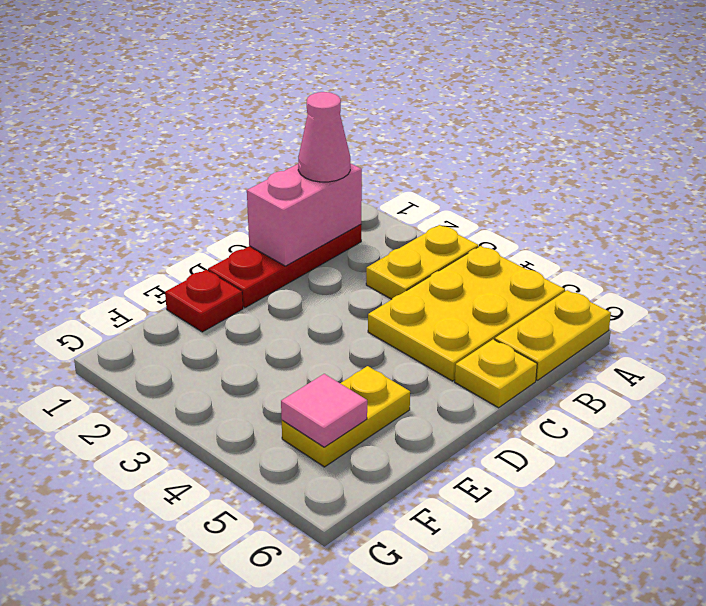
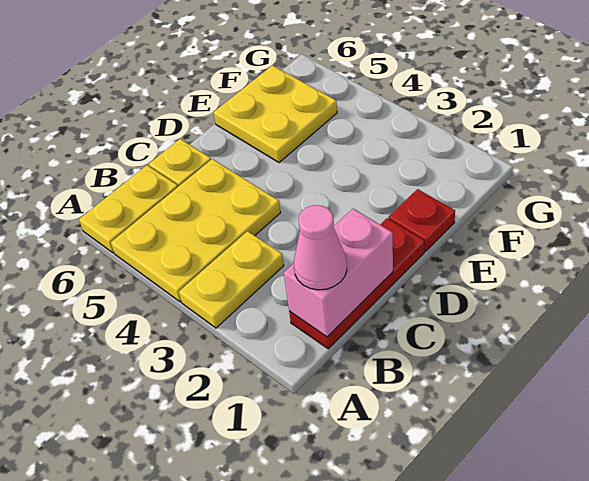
yellow 1x2 plate [282,366,410,467] -> yellow 2x2 plate [214,65,337,163]
pink 1x1 tile [281,374,367,447] -> none

